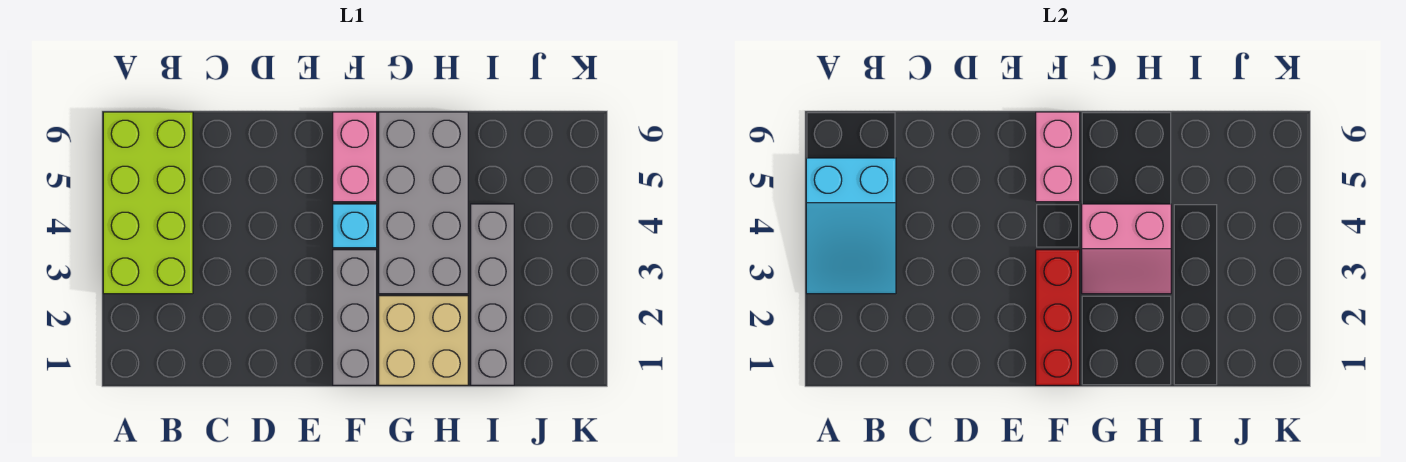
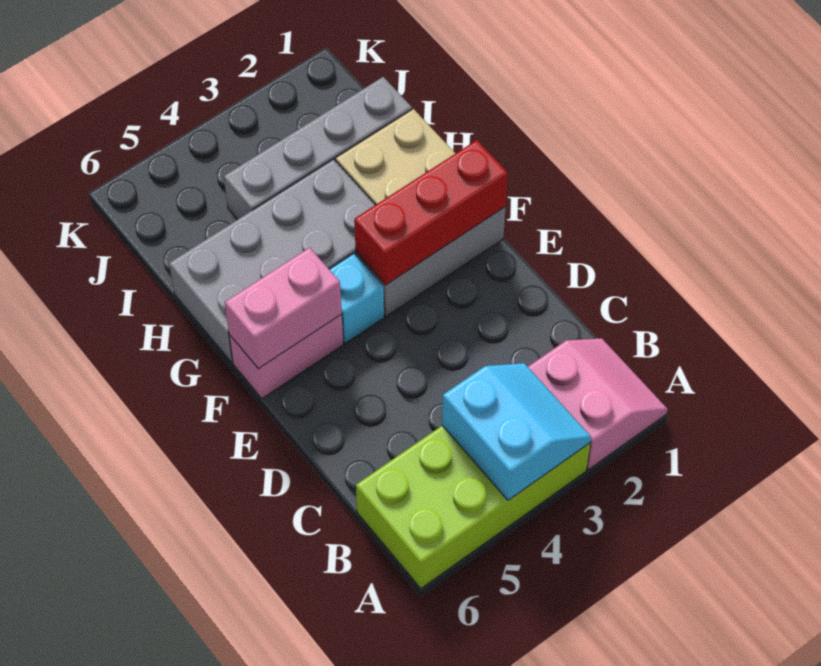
cyan 2x3 slope [806,158,896,294] -> cyan 2x2 slope [442,363,591,500]
pink 2x2 slope [1082,204,1171,294] -> pink 2x2 slope moved to [528,338,668,470]

